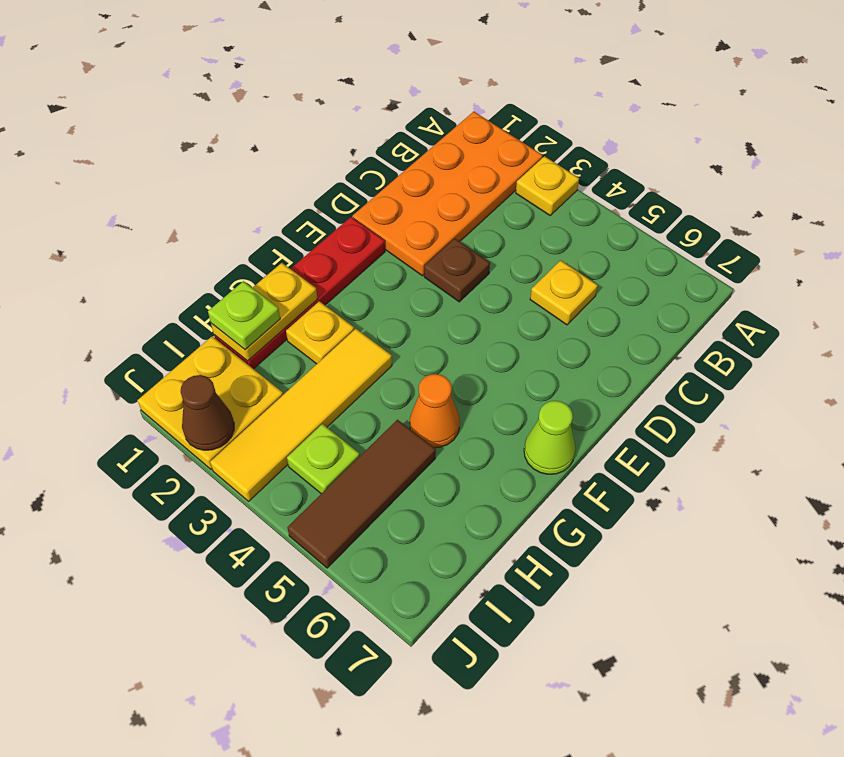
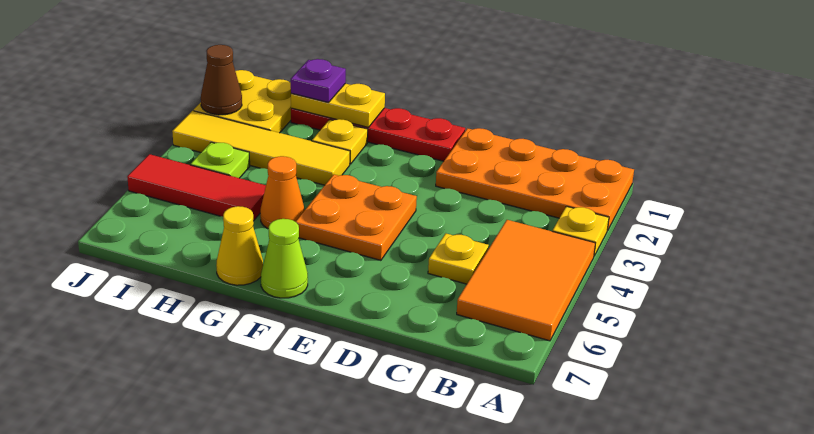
none -> orange 2x3 tile [457,220,595,341]
brown 1x1 plate [424,238,490,302] -> none
none -> orange 2x2 plate [296,175,417,260]
none -> yellow 1x1 cone [216,206,263,285]
lime 1x1 plate [208,281,280,350] -> purple 1x1 plate [291,59,346,103]
brown 1x3 tile [287,420,436,568] -> red 1x3 tile [127,154,266,221]

